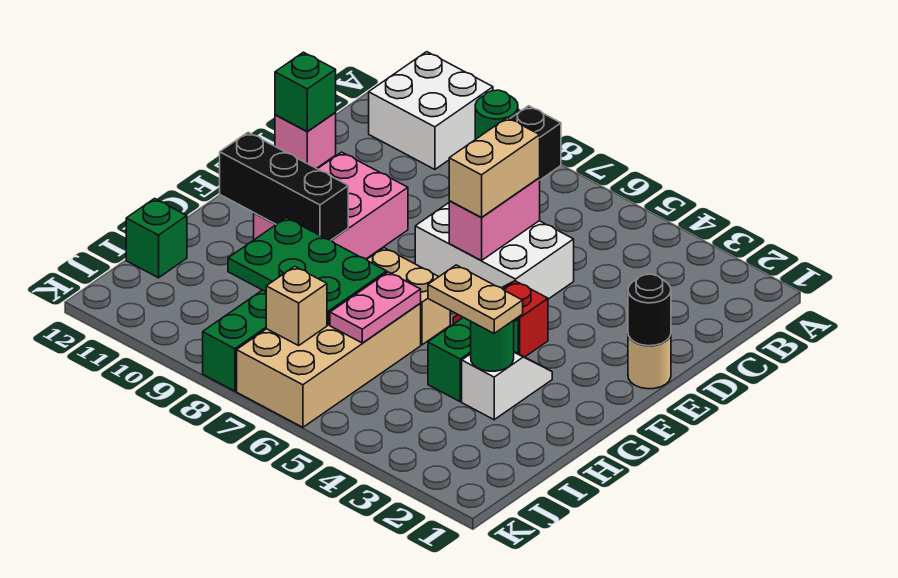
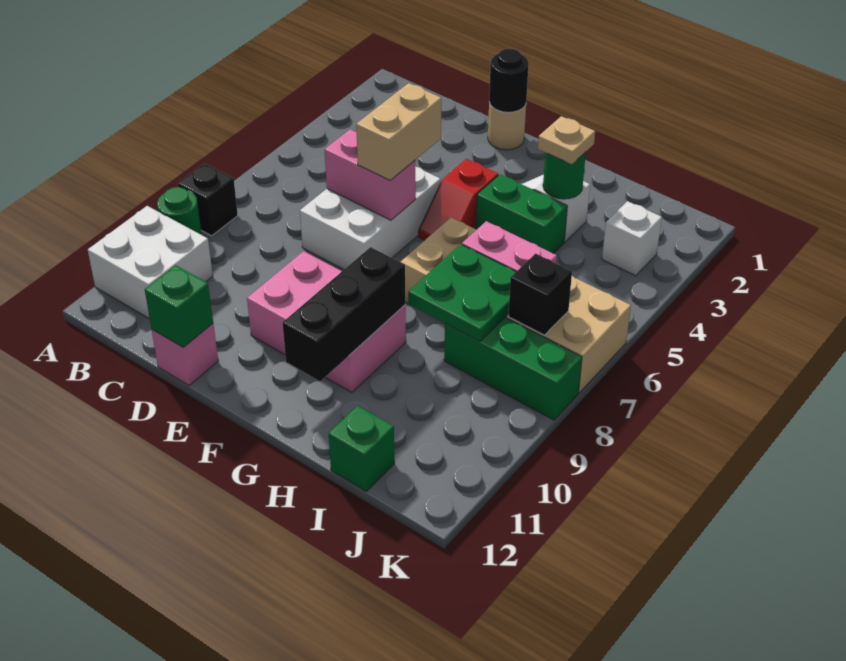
tan 1x2 brick [449,118,540,217] -> tan 1x2 brick turned to [356,83,441,180]
tan 1x2 plate [428,265,523,333] -> tan 1x1 plate [538,116,595,164]
green 2x3 plate [228,218,387,325] -> green 2x2 plate [408,244,516,341]
none -> white 1x1 brick [602,201,662,276]
tan 1x1 brick [266,266,327,346] -> black 1x1 brick [508,254,572,335]

